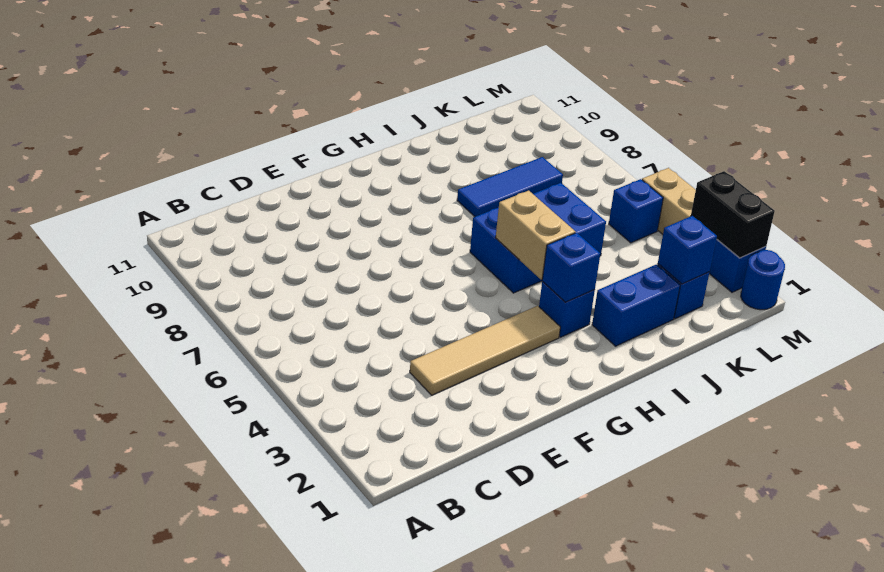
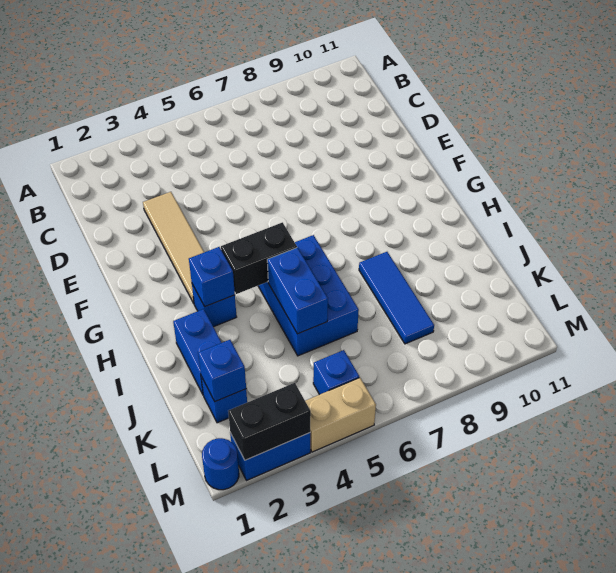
tan 1x2 brick [496,191,575,280] -> black 1x2 brick [221,222,297,294]
none -> blue 1x2 brick [267,248,328,334]

